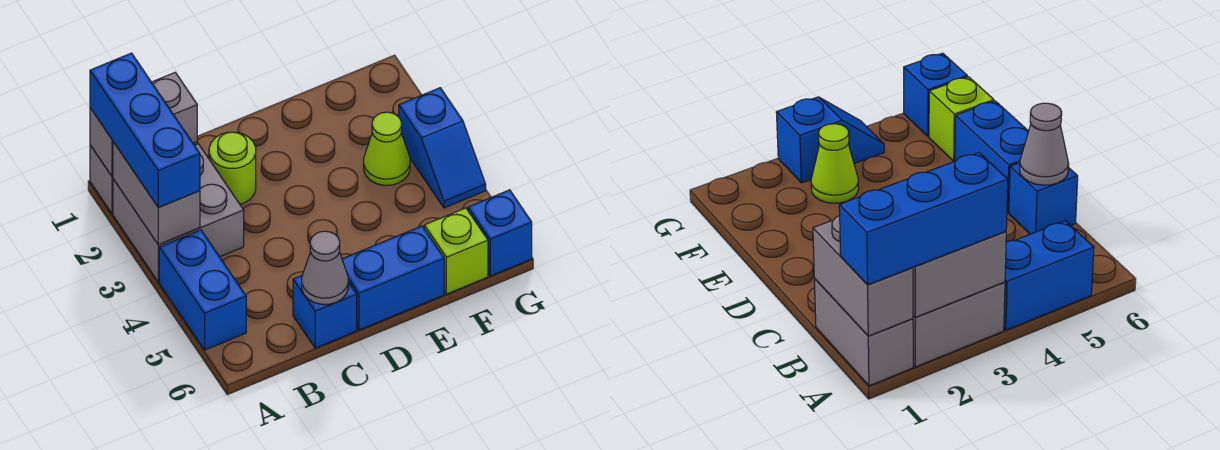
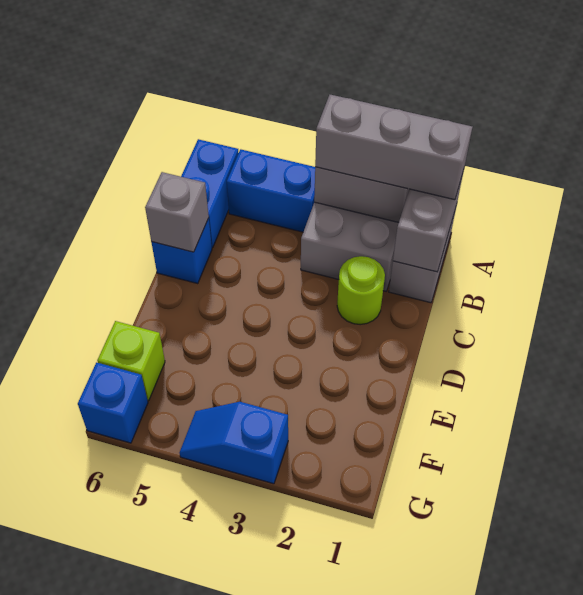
blue 1x3 brick [90,53,200,208] -> grey 1x3 brick [315,95,472,200]
grey 1x1 cone [302,231,348,304] -> grey 1x1 brick [145,172,209,252]
blue 1x2 brick [342,226,444,330] -> blue 1x2 brick moved to [181,139,238,248]
lime 1x1 cone [364,112,410,185] -> none

